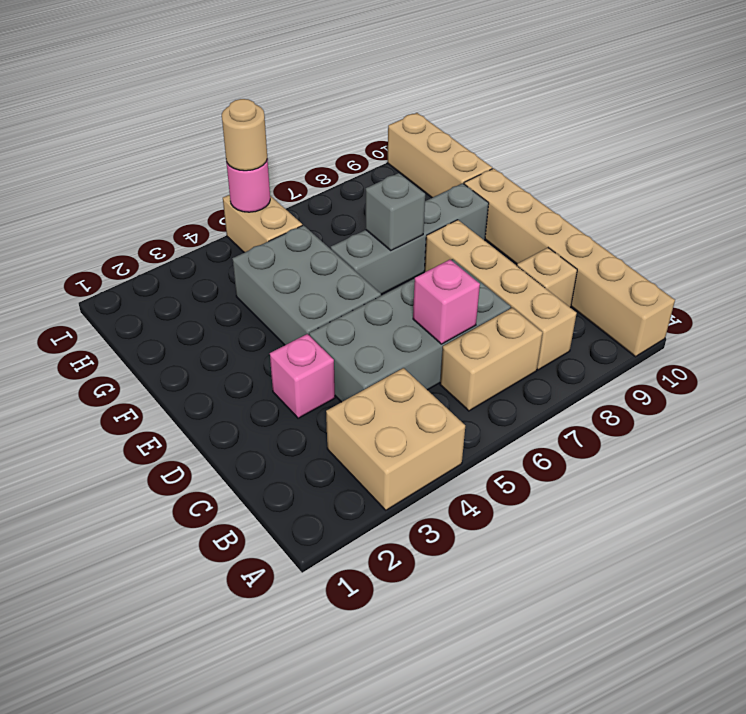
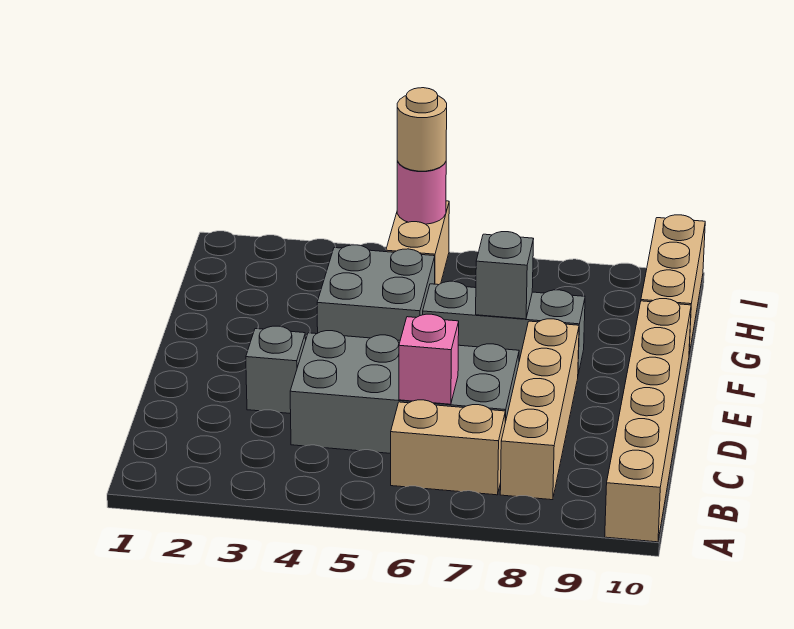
tan 2x2 brick [326,368,465,510] -> none
tan 1x1 brick [517,248,577,308] -> none
pink 1x1 brick [270,334,335,418] -> grey 1x1 brick [246,326,306,414]
grey 2x3 brick [232,225,381,345] -> grey 2x2 brick [317,245,435,340]
grey 1x4 brick [330,183,489,294] -> grey 1x3 brick [423,281,585,374]

